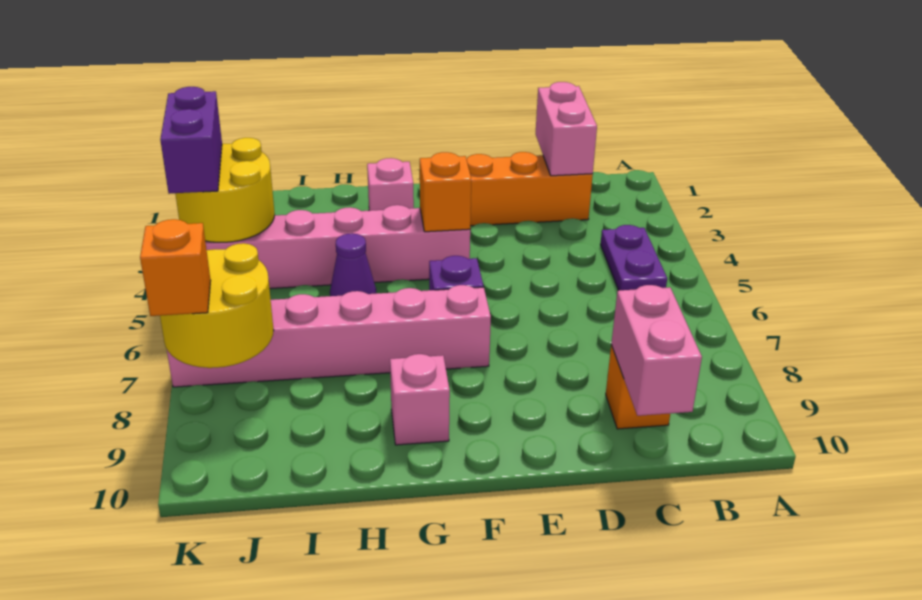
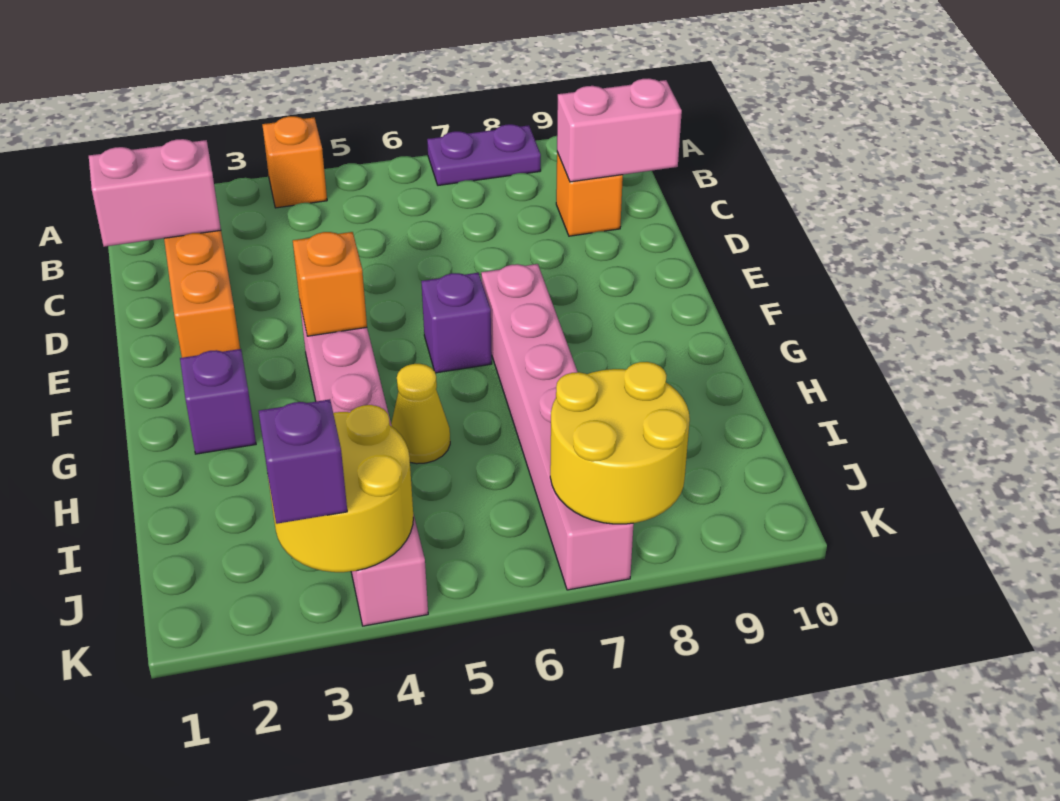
purple 1x2 plate [600,225,667,290] -> purple 1x2 plate moved to [427,124,541,185]
pink 1x1 brick [367,158,414,211] -> purple 1x1 brick [180,349,256,454]
pink 1x1 brick [390,354,450,445] -> none
purple 1x1 cone [330,233,376,296] -> yellow 1x1 cone [391,364,450,464]
purple 1x2 brick [160,87,222,194] -> purple 1x1 brick [259,399,347,524]
orange 1x1 brick [140,219,211,316] -> orange 1x1 brick moved to [262,116,327,208]

